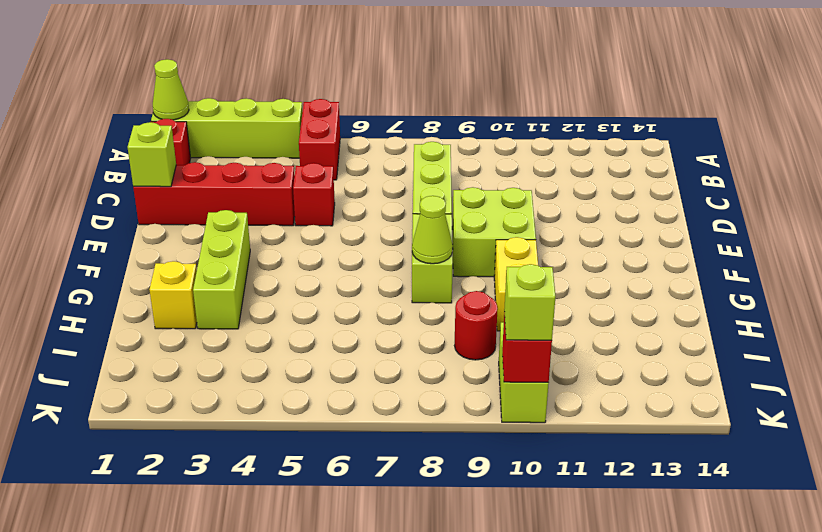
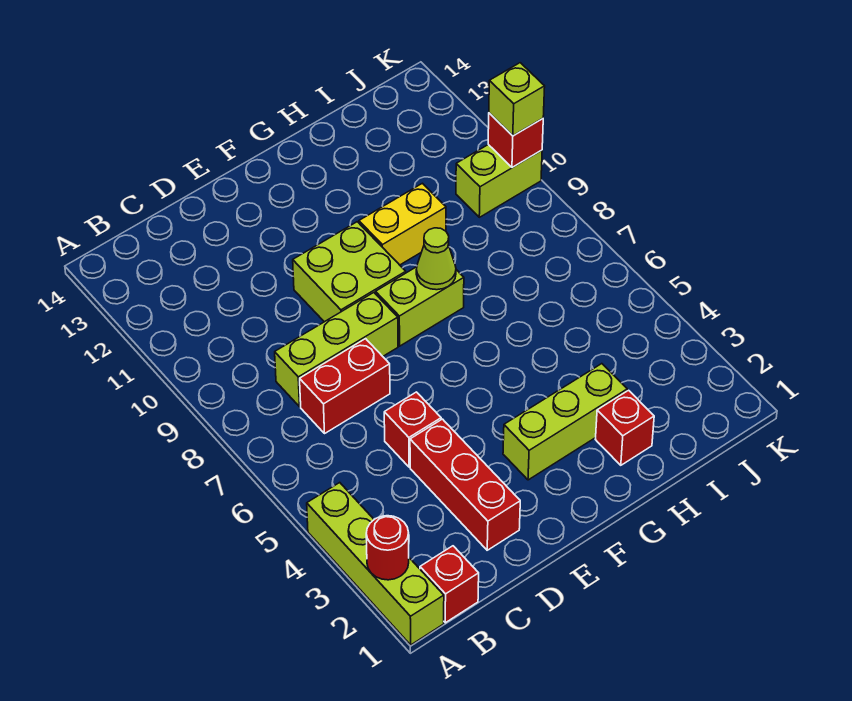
lime 1x1 cone [153,59,189,120] -> none
red 1x2 brick [299,99,340,180] -> red 1x2 brick moved to [300,339,390,433]
red 1x4 brick [133,162,295,226] -> red 1x3 brick [410,419,520,550]
lime 1x1 brick [128,122,176,187] -> none
yellow 1x1 brick [149,261,197,329] -> red 1x1 brick [595,390,654,465]
red 1x1 round brick [455,291,498,360] -> red 1x1 round brick moved to [366,516,409,580]

